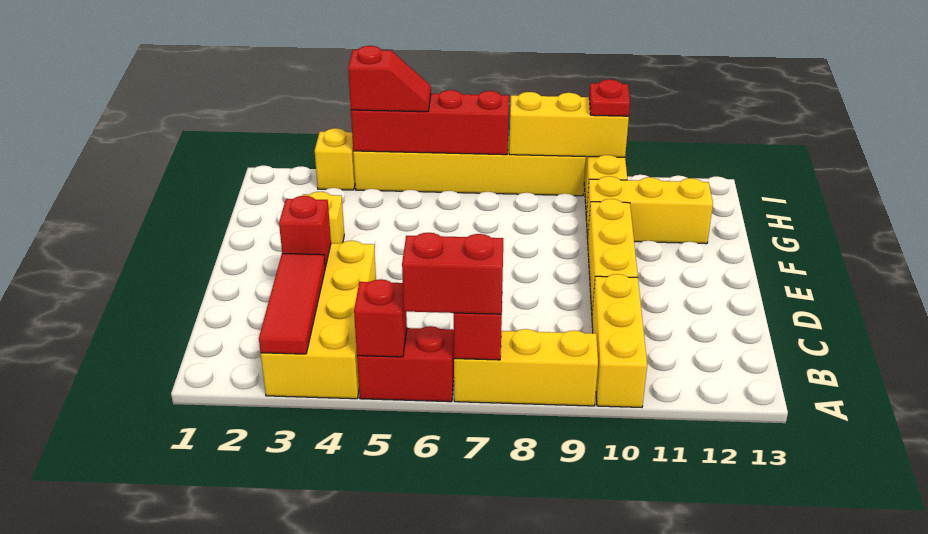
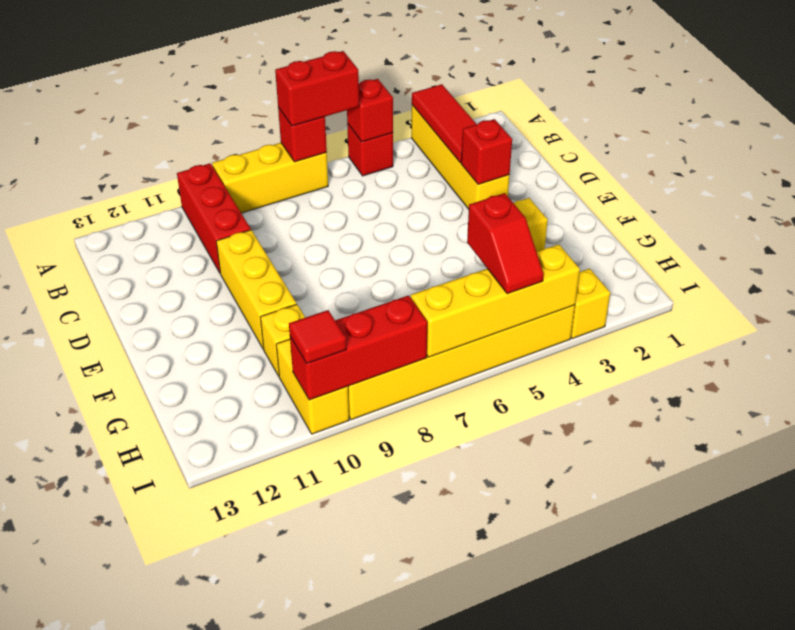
yellow 2x4 brick [261,241,376,399] -> yellow 1x4 brick [411,105,510,209]
red 1x2 brick [357,326,454,402] -> red 1x1 brick [347,124,393,176]
yellow 1x3 brick [592,274,647,407] -> red 1x3 brick [177,163,251,273]
yellow 1x3 brick [586,176,713,244] -> yellow 1x1 brick [260,304,305,376]
red 1x4 brick [351,90,509,155] -> yellow 1x4 brick [411,244,580,357]
red 1x2 slope [348,46,431,112] -> red 1x2 slope turned to [467,193,544,294]
yellow 1x3 brick [509,92,629,157] -> red 1x3 brick [290,296,427,400]
red 1x1 plate [589,80,630,116] -> red 1x1 tile [289,310,346,364]

